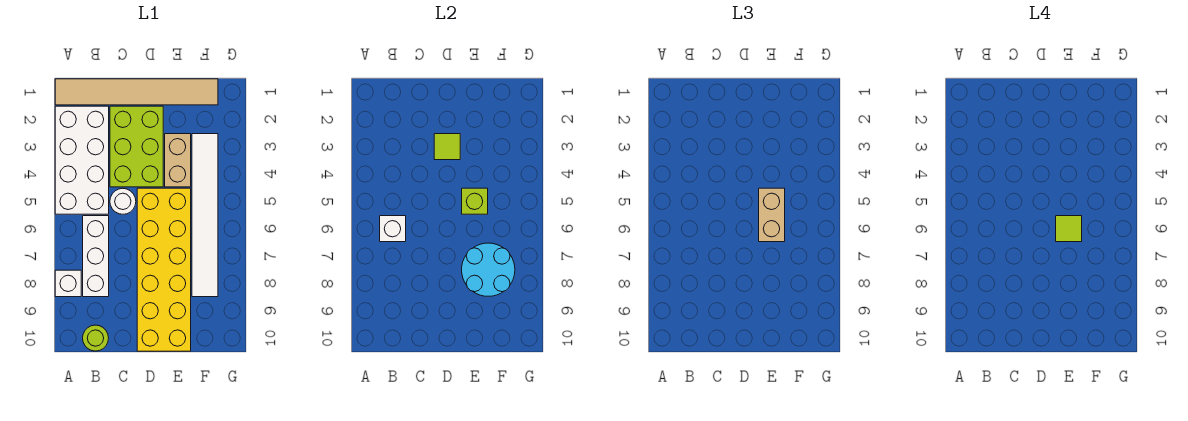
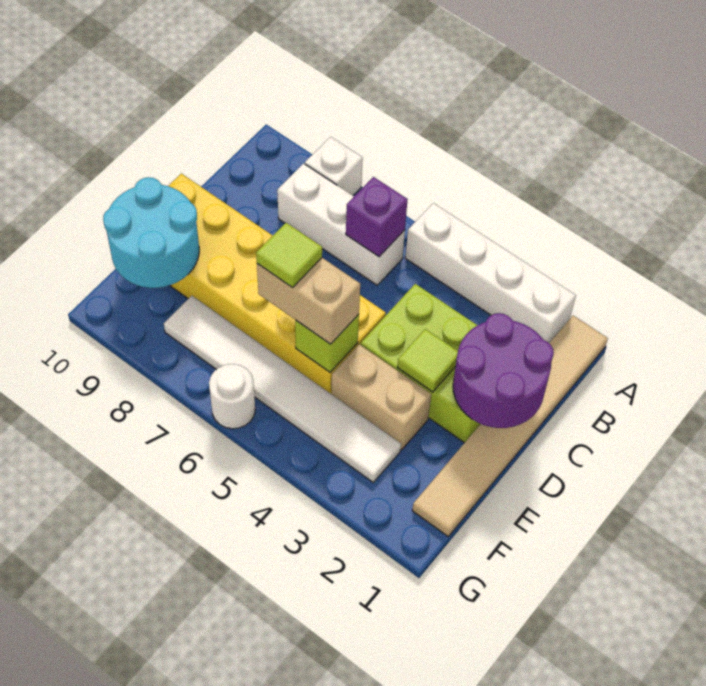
white 2x4 brick [55,106,109,214] -> white 1x4 brick [405,203,576,343]
white 1x1 brick [380,216,406,242] -> purple 1x1 brick [346,177,408,257]
lime 1x1 round brick [83,325,109,351] -> none
none -> purple 2x2 round brick [453,313,554,428]
white 1x1 round brick [110,189,136,214] -> white 1x1 round brick moved to [209,364,255,429]
cyan 2x2 round brick [462,243,515,296] -> cyan 2x2 round brick moved to [103,177,199,288]

